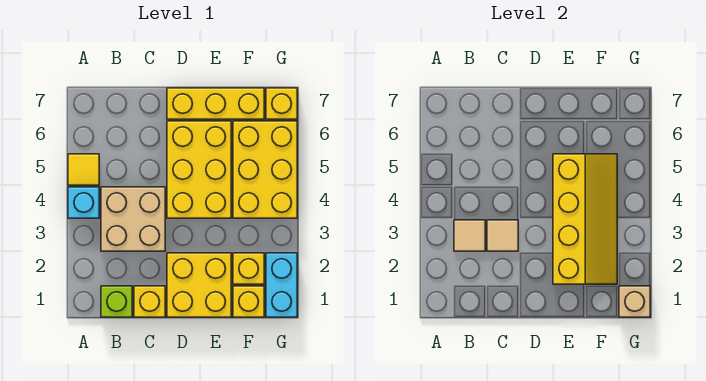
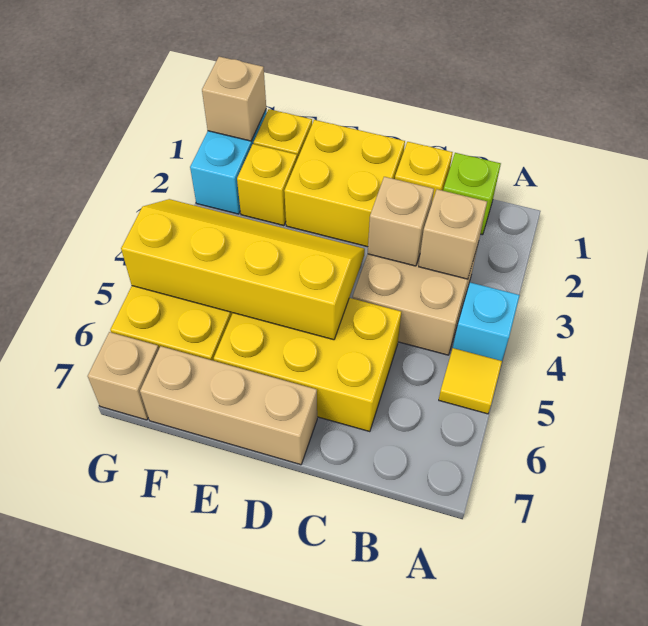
tan 1x1 tile [454,220,485,251] -> tan 1x1 brick [419,189,487,279]
tan 1x1 tile [487,220,518,251] -> tan 1x1 brick [368,177,434,266]
yellow 2x3 brick [167,121,231,218] -> yellow 2x3 brick turned to [214,298,401,432]
yellow 1x3 brick [167,88,264,119] -> tan 1x3 brick [140,346,317,465]
yellow 2x4 slope [553,154,617,284] -> yellow 2x4 slope turned to [121,199,365,340]
yellow 1x1 brick [266,88,297,119] -> tan 1x1 brick [88,332,159,420]

